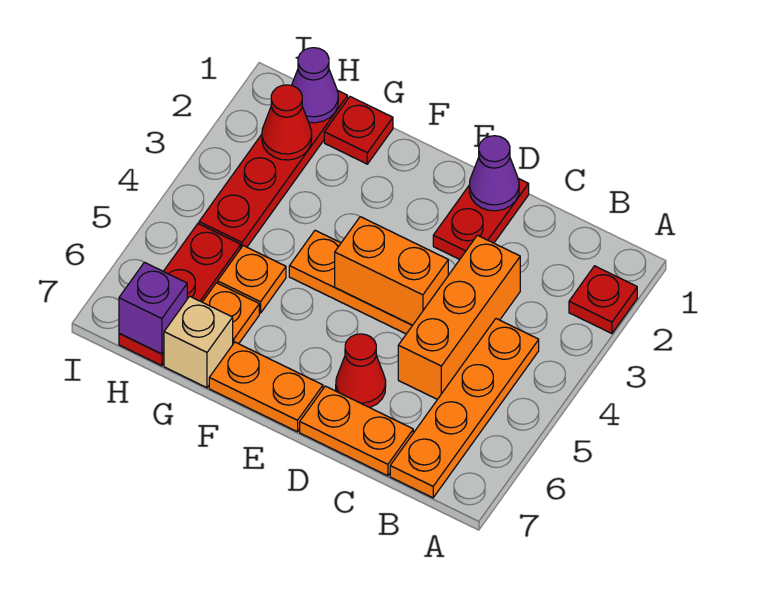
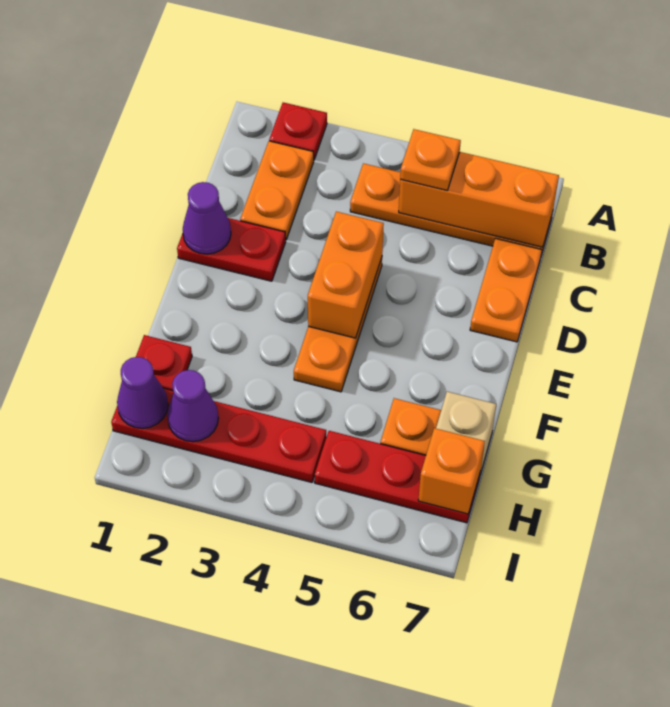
orange 1x3 brick [398,235,520,399] -> orange 1x3 brick moved to [399,152,559,247]
red 1x1 cone [336,334,386,408] -> none
orange 1x2 plate [209,342,323,432] -> orange 1x2 plate moved to [240,141,314,239]
orange 1x1 plate [218,246,286,313] -> orange 1x1 plate moved to [400,129,461,190]
red 1x1 cone [262,85,312,160] -> purple 1x1 cone [167,370,218,442]
purple 1x1 brick [119,262,187,354] -> orange 1x1 brick [418,428,485,514]

